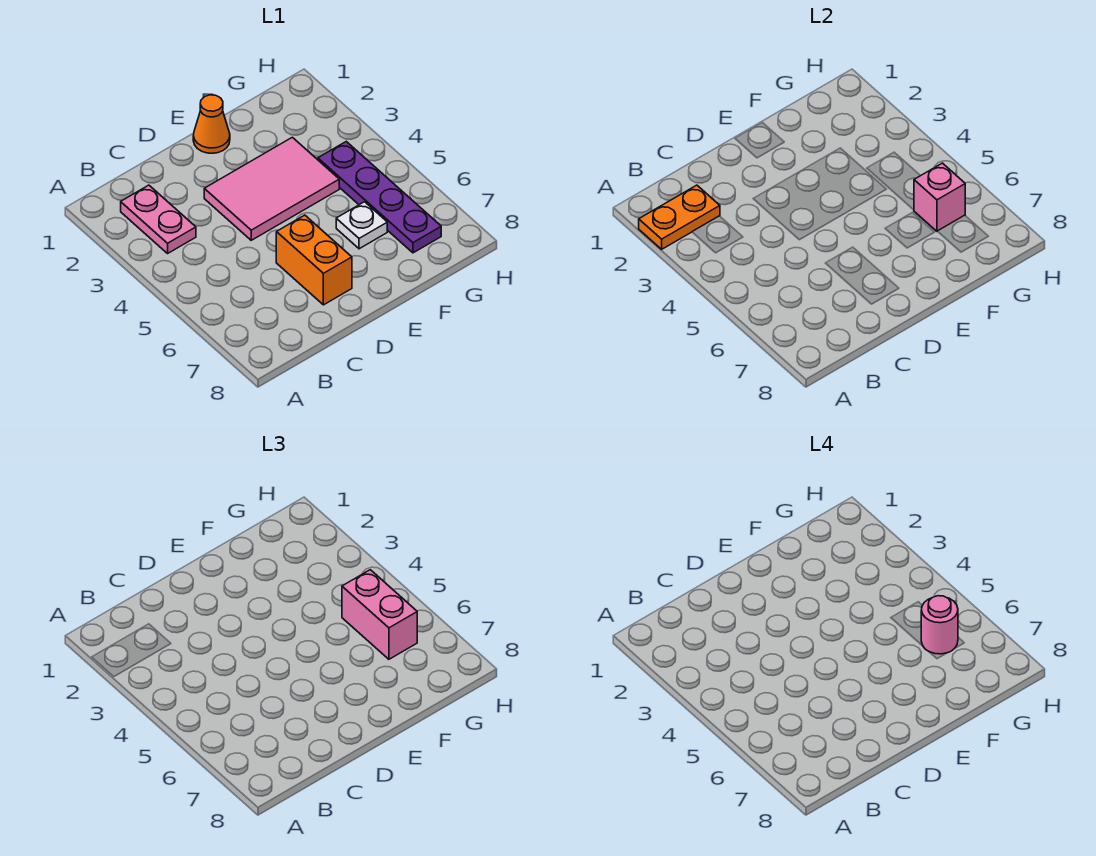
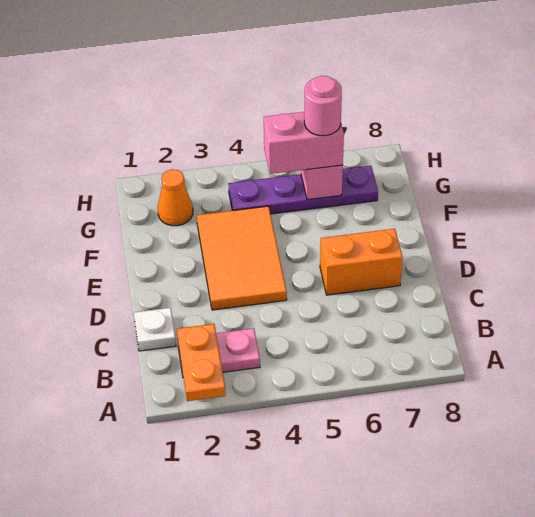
pink 2x3 tile [204,137,339,240] -> orange 2x3 tile [197,206,287,310]
orange 1x1 cone [193,95,230,153] -> orange 1x1 cone moved to [158,169,193,226]
white 1x1 plate [336,202,387,249] -> white 1x1 plate moved to [134,308,176,351]

